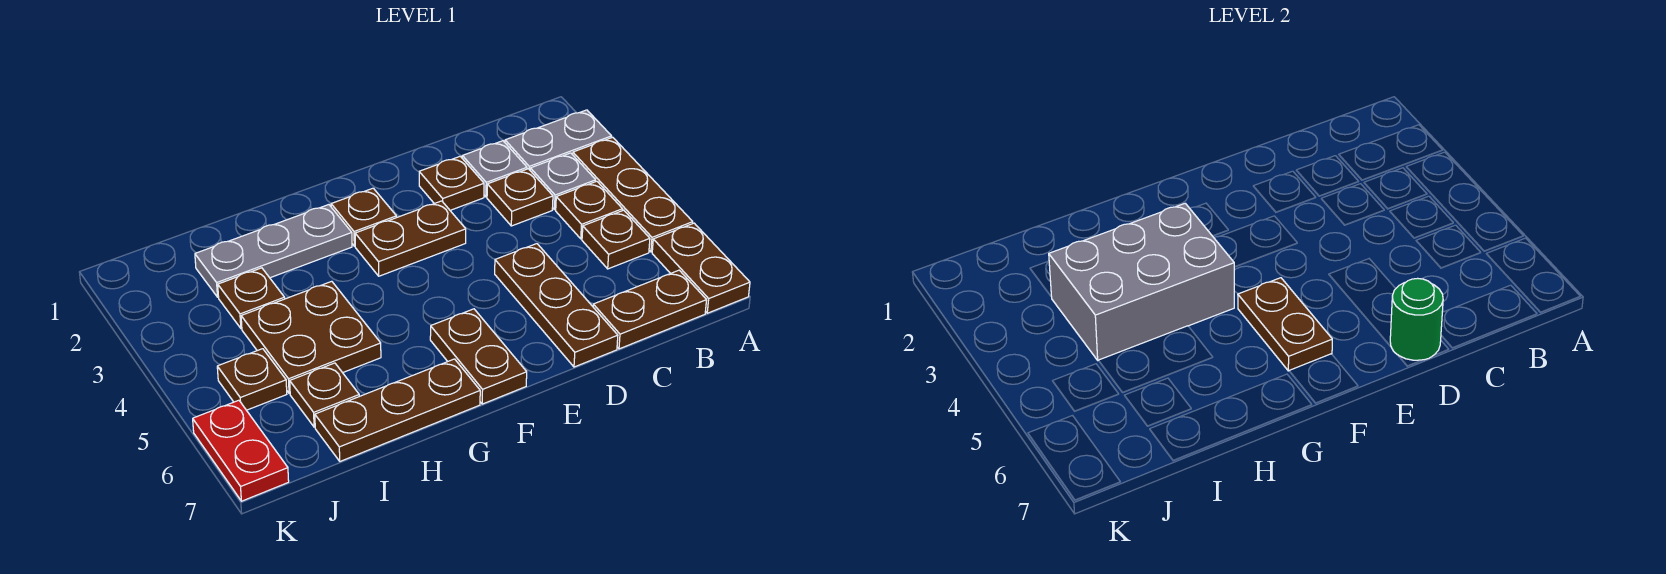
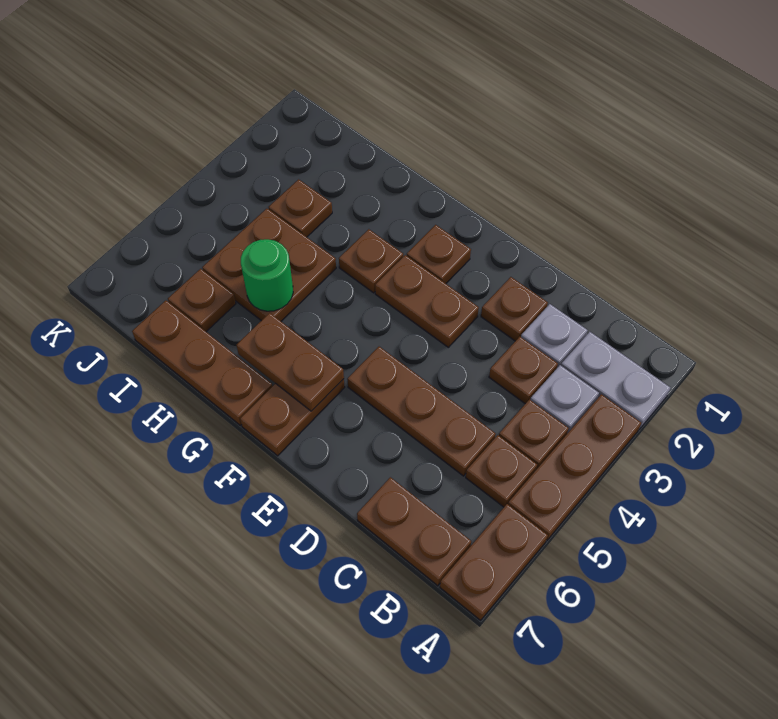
brown 1x3 plate [495,244,618,367] -> brown 1x3 plate turned to [347,347,496,476]
green 1x1 round brick [1390,278,1443,360] -> green 1x1 round brick moved to [241,239,293,311]
brown 1x2 plate [1238,278,1332,371] -> brown 1x2 plate turned to [237,313,344,411]
grey 1x3 plate [195,205,352,297] -> none
grey 2x3 brick [1049,203,1234,360] -> none
brown 1x1 plate [217,349,287,410] -> brown 1x1 plate moved to [339,229,403,293]
red 1x2 plate [193,400,289,501] -> none

